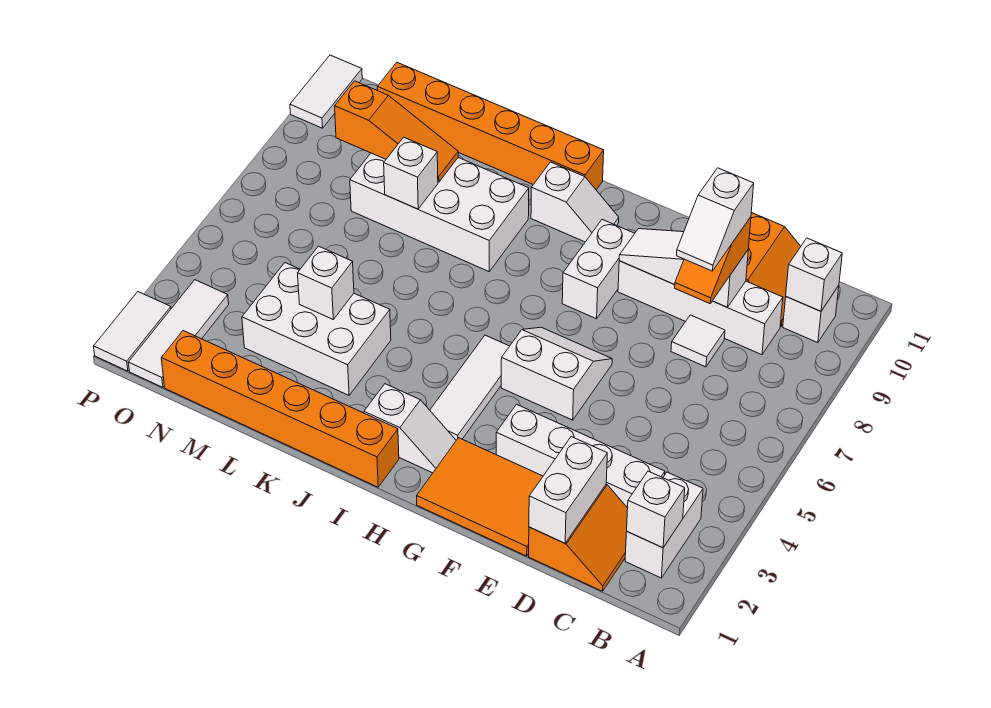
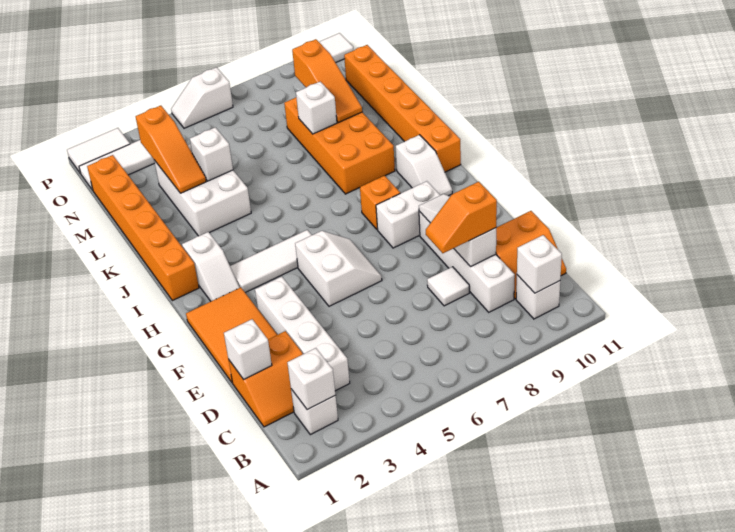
white 1x2 brick [625,472,703,578] -> white 1x1 brick [291,389,338,435]
white 1x2 brick [529,437,607,543] -> white 1x1 brick [224,319,272,380]
white 1x2 slope [677,168,754,271] -> white 1x2 slope moved to [171,67,233,128]
none -> orange 1x1 brick [360,176,400,230]
white 2x4 brick [350,153,529,271] -> orange 2x4 brick [284,97,395,194]
none -> orange 1x3 slope [136,106,206,193]

